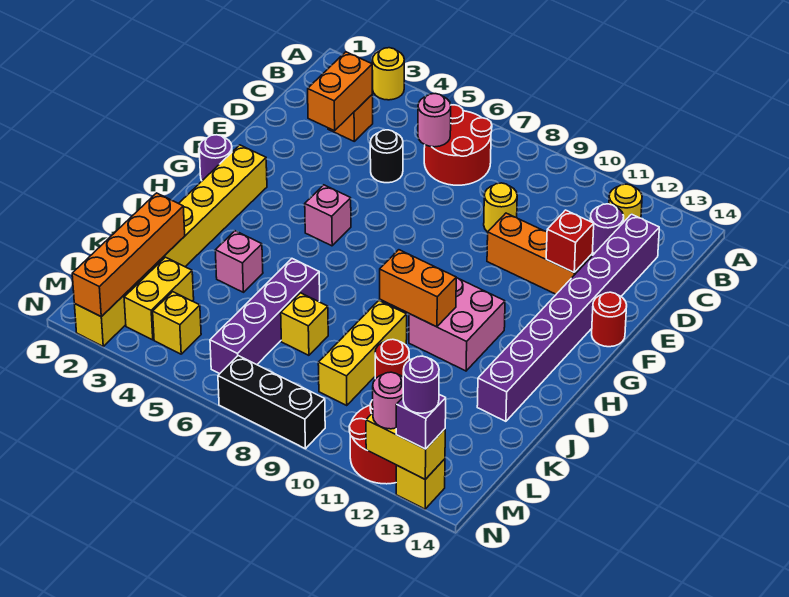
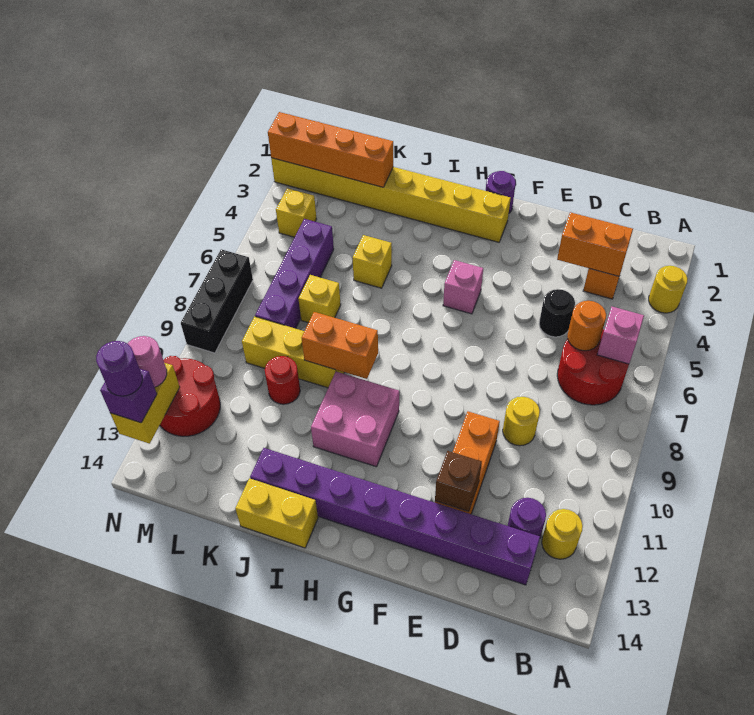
pink 1x1 round brick [418,94,451,147] -> orange 1x1 round brick [567,301,606,351]
red 1x1 brick [546,210,594,272] -> brown 1x1 brick [435,451,482,512]
red 1x1 round brick [592,292,627,347] -> none
orange 1x2 brick [380,250,456,327] -> orange 1x2 brick turned to [302,312,378,379]
pink 1x1 brick [215,231,263,292] -> pink 1x1 brick moved to [597,307,644,364]
purple 1x4 brick [210,259,320,374] -> purple 1x4 brick turned to [255,219,334,329]
yellow 1x2 brick [124,257,194,340] -> yellow 1x2 brick moved to [235,478,318,548]
yellow 1x1 brick [396,459,445,509] -> yellow 1x1 brick moved to [353,235,392,288]

